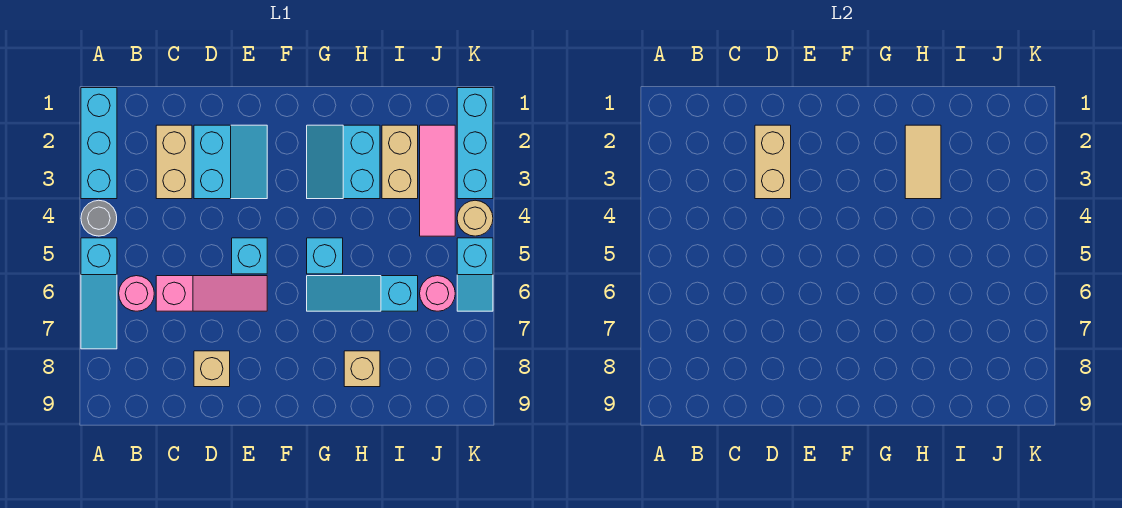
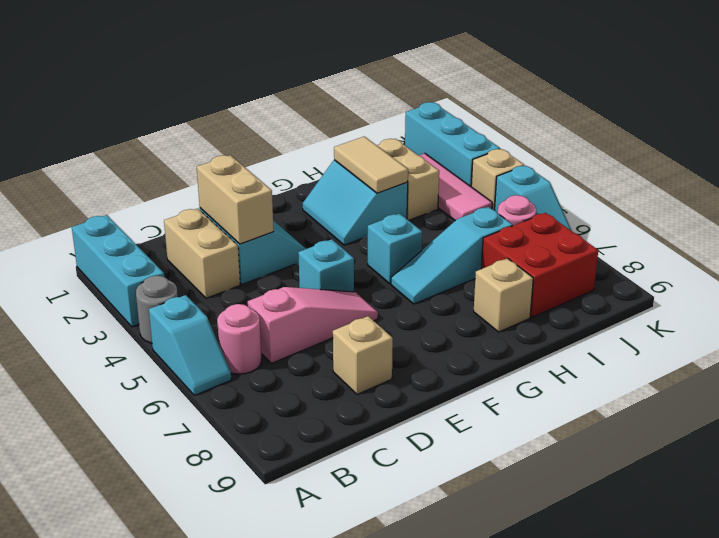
cyan 1x3 slope [81,238,117,349] -> cyan 1x2 slope [149,295,231,395]
none -> red 2x2 brick [481,213,598,317]
tan 1x1 round brick [457,200,493,236] -> tan 1x1 brick [471,149,524,210]

